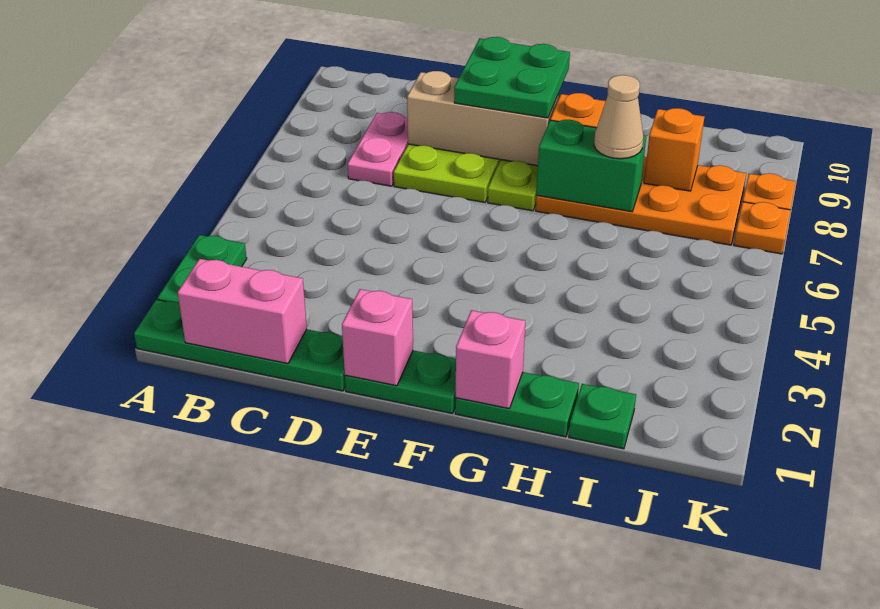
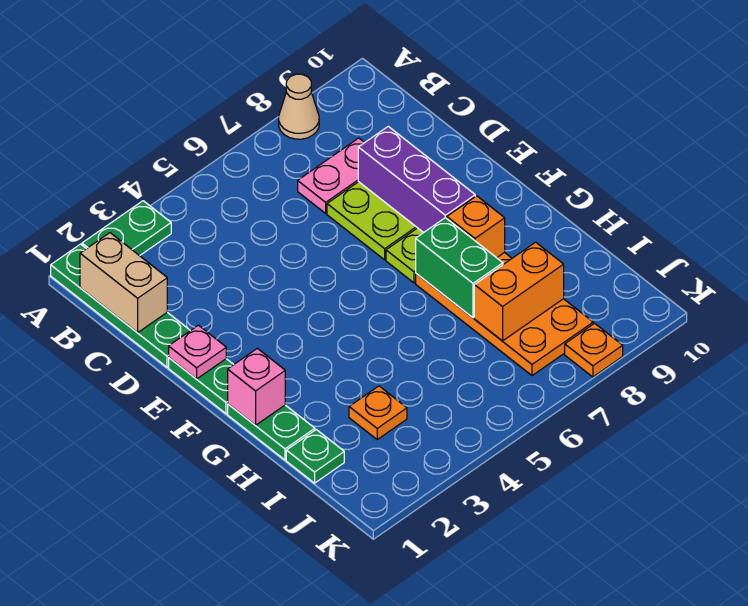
pink 1x2 brick [178,259,307,364] -> tan 1x2 brick [80,233,167,332]
tan 1x3 brick [407,71,558,166] -> purple 1x3 brick [358,126,475,233]
pink 1x1 brick [342,289,413,386] -> pink 1x1 plate [169,325,226,379]
green 2x2 plate [454,37,570,118] -> none
tan 1x1 cone [594,75,643,159] -> tan 1x1 cone moved to [279,74,319,139]
orange 1x1 brick [644,108,704,191] -> orange 1x2 brick [474,242,564,341]
orange 1x1 plate [734,202,791,254] -> orange 1x1 plate moved to [349,386,407,439]

